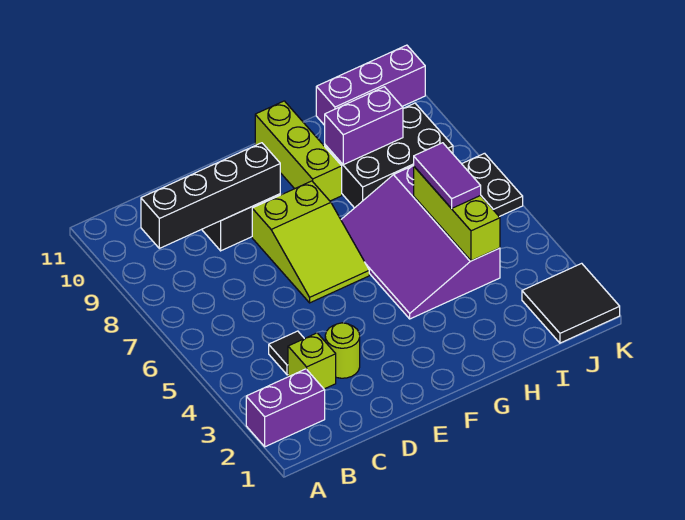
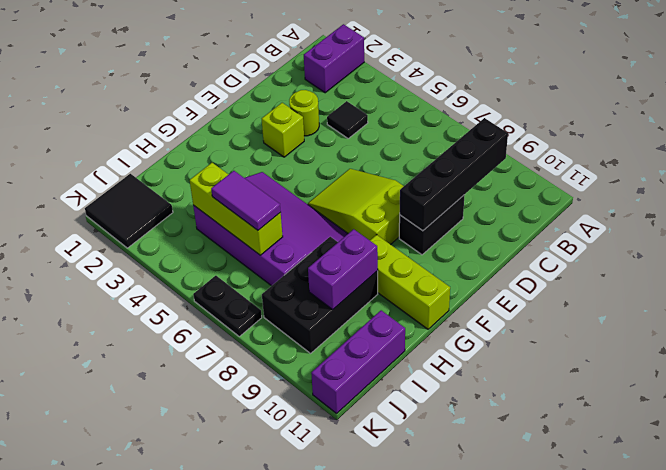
lime 1x1 brick [288,333,336,389] -> lime 1x1 brick moved to [262,103,304,157]

